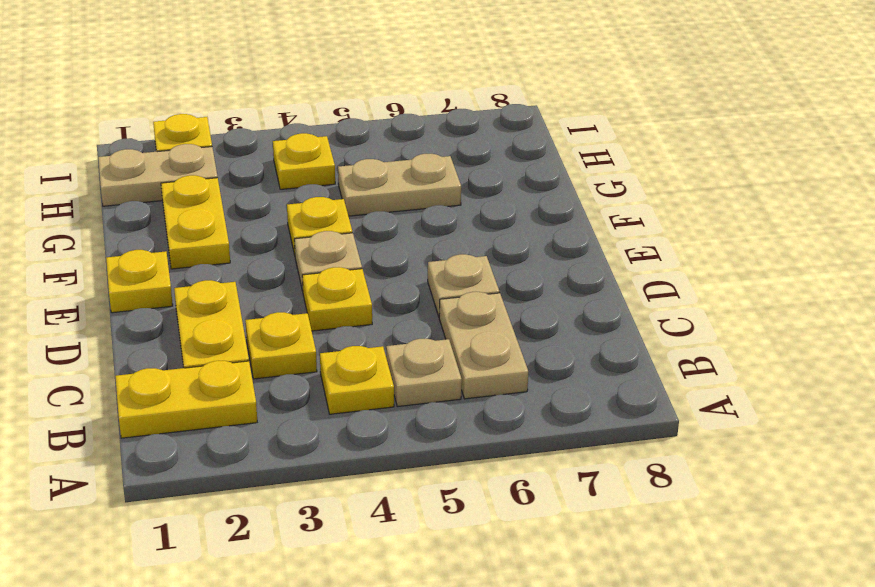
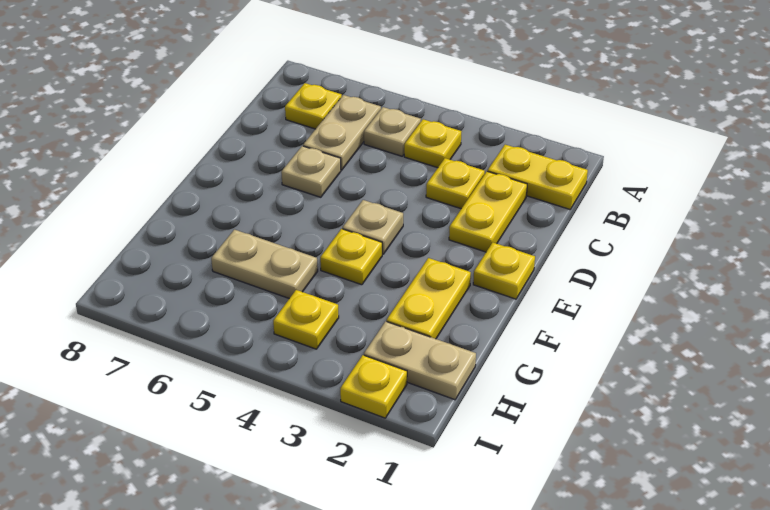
yellow 1x1 plate [302,267,372,331] -> yellow 1x1 plate moved to [285,83,342,129]

